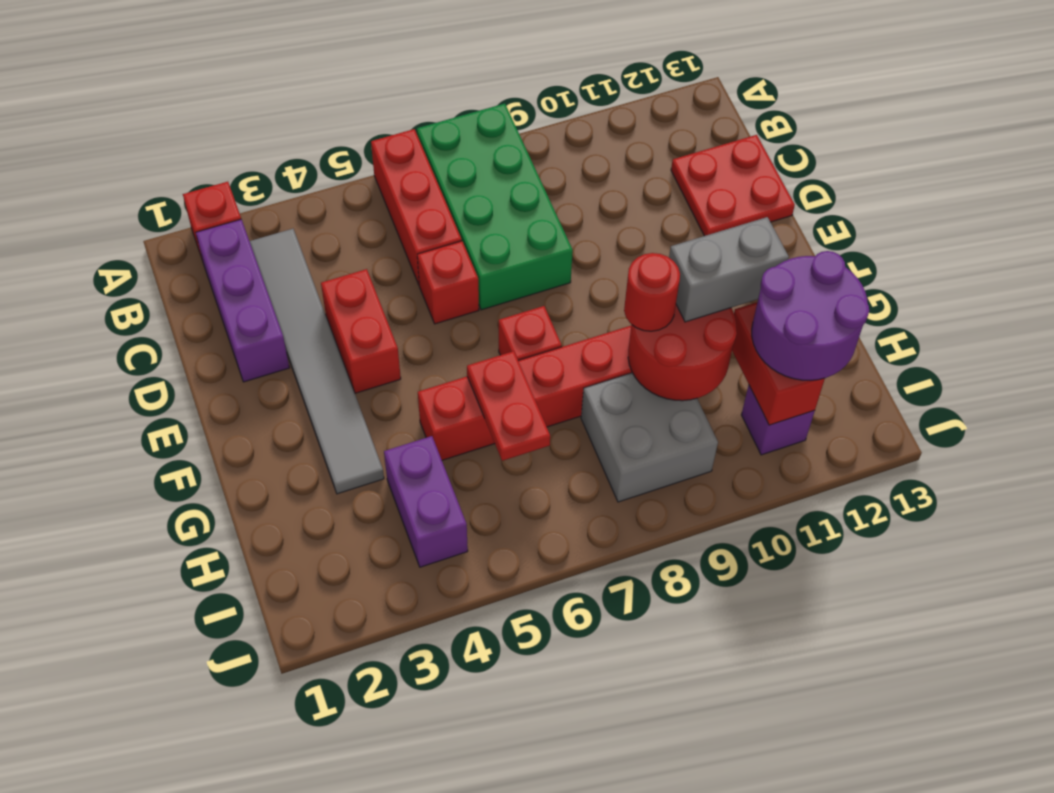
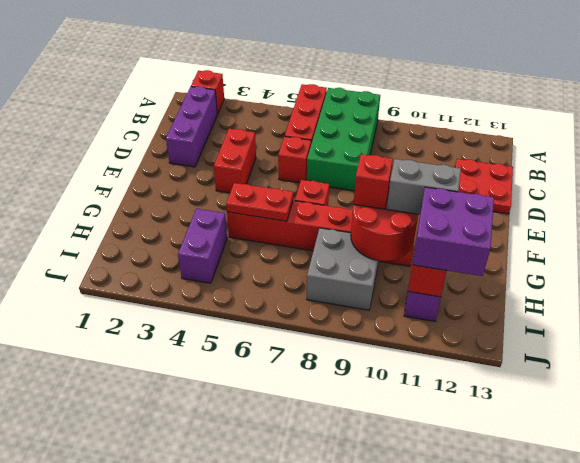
grey 1x6 tile [250,229,384,494] -> none
red 1x2 plate [467,351,550,461] -> red 1x2 plate turned to [226,183,293,221]
red 1x1 round brick [624,253,680,331] -> red 1x1 brick [354,154,393,209]
purple 2x2 round brick [752,251,869,380] -> purple 2x2 brick [413,187,494,276]

